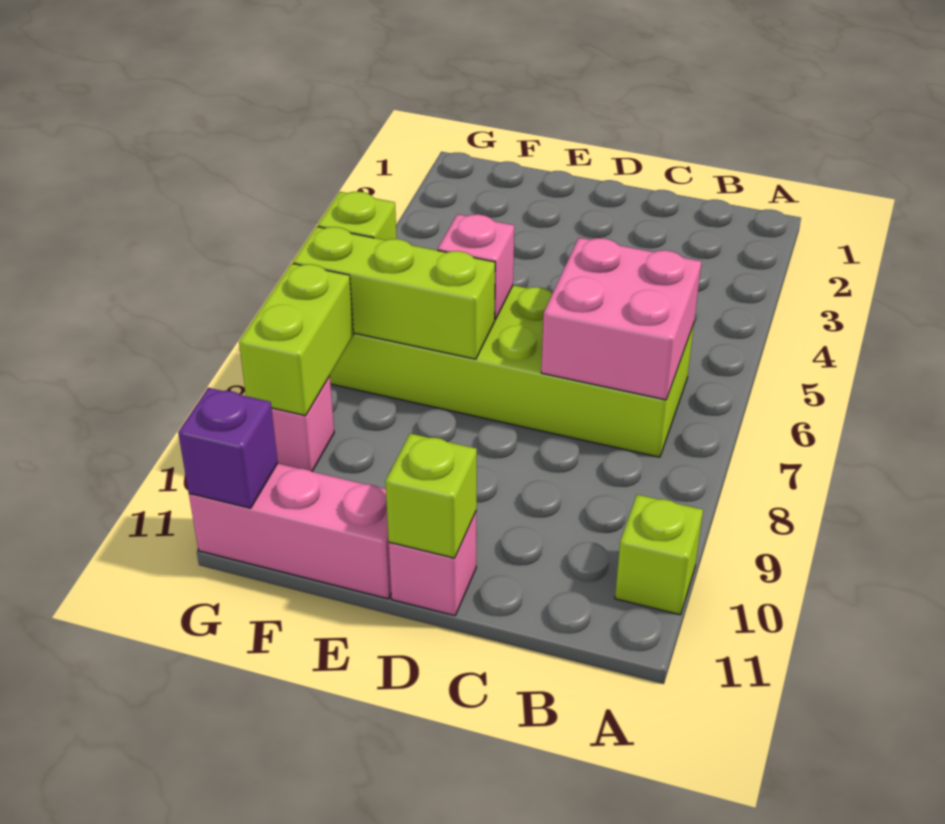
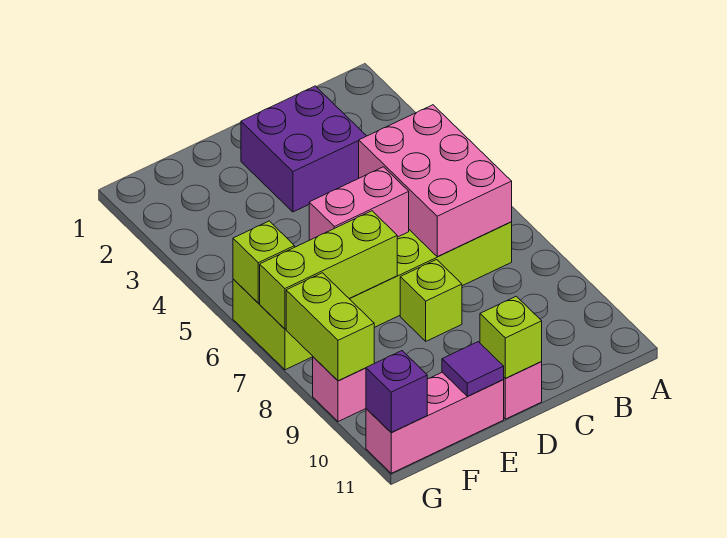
lime 1x1 brick [615,495,703,615] -> lime 1x1 brick moved to [400,260,462,341]
pink 2x2 brick [541,238,702,400] -> pink 2x3 brick [359,105,512,257]
none -> purple 2x2 brick [241,86,366,212]
pink 1x1 brick [438,214,514,320] -> pink 1x2 brick [309,167,409,240]
none -> purple 1x1 tile [442,342,504,396]

